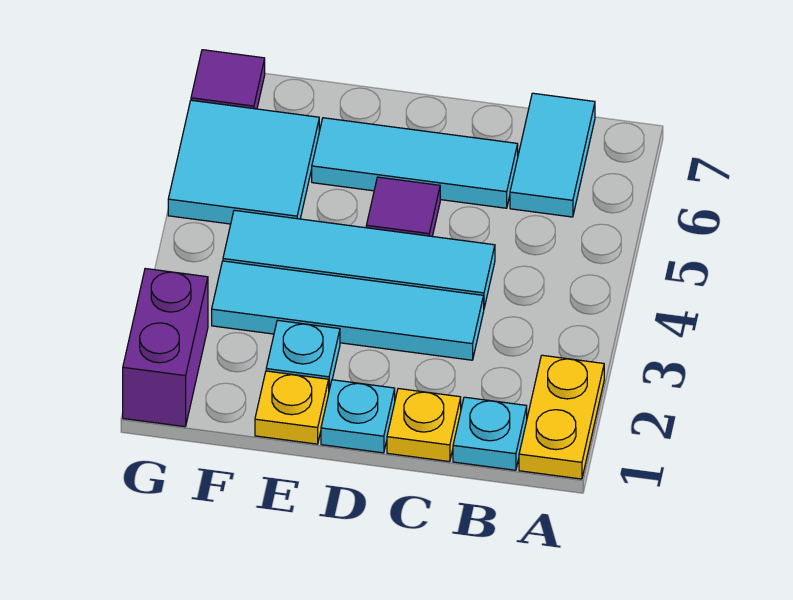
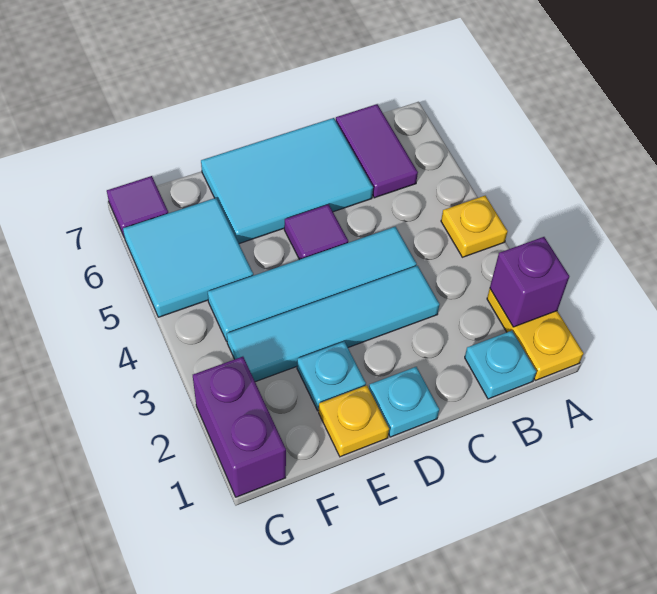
none -> purple 1x1 brick [490,237,569,327]
cyan 1x2 tile [510,93,595,217] -> purple 1x2 tile [336,104,418,198]
yellow 1x1 plate [387,389,461,462] -> yellow 1x1 plate moved to [441,196,508,257]
cyan 1x3 tile [312,118,518,208] -> cyan 2x3 tile [201,118,373,244]

